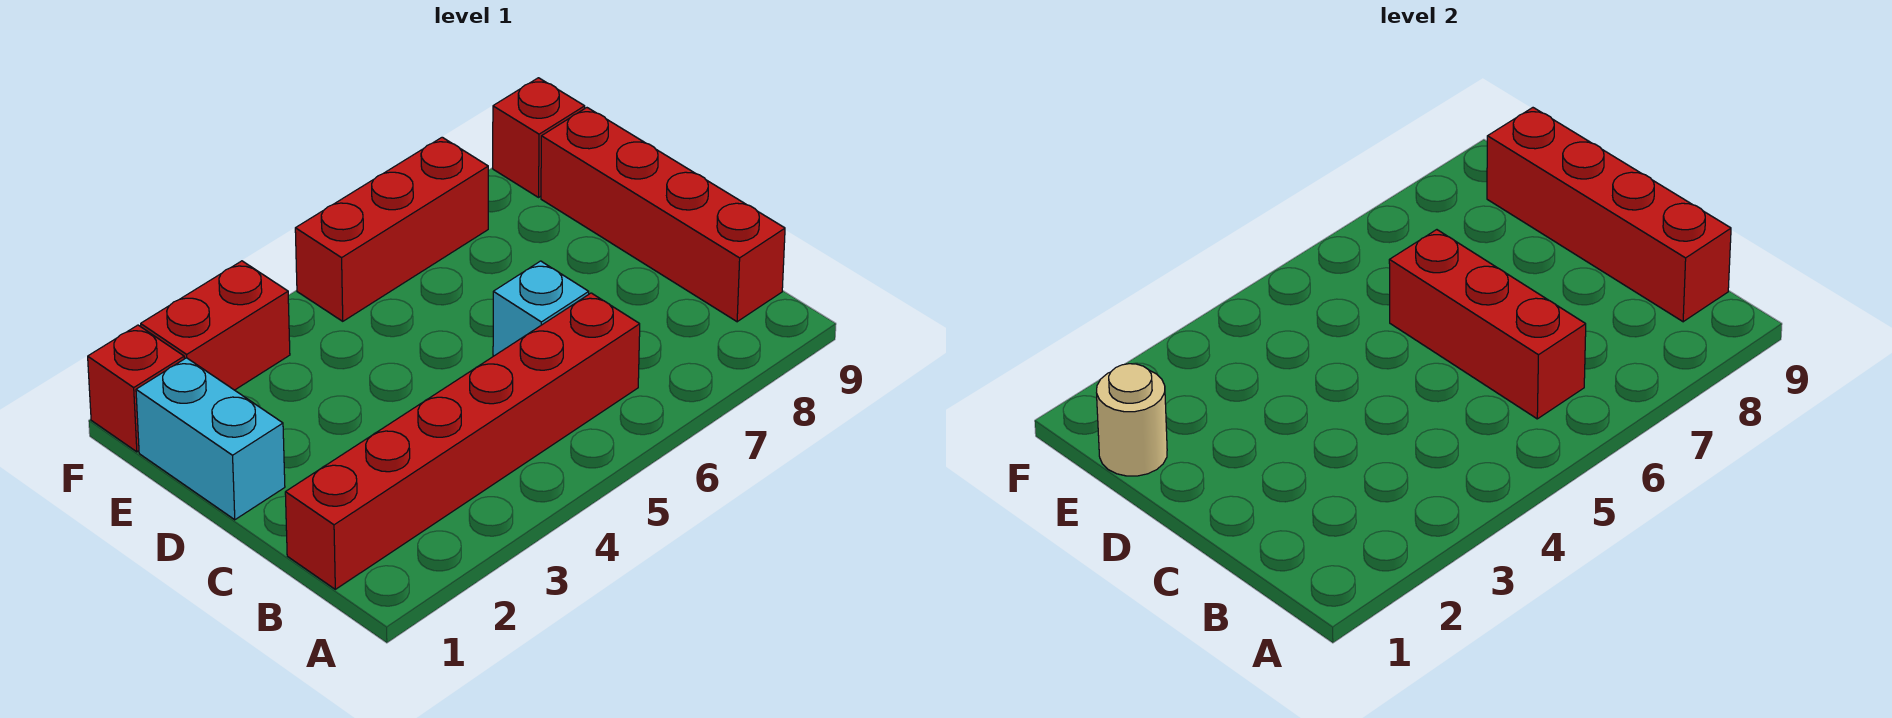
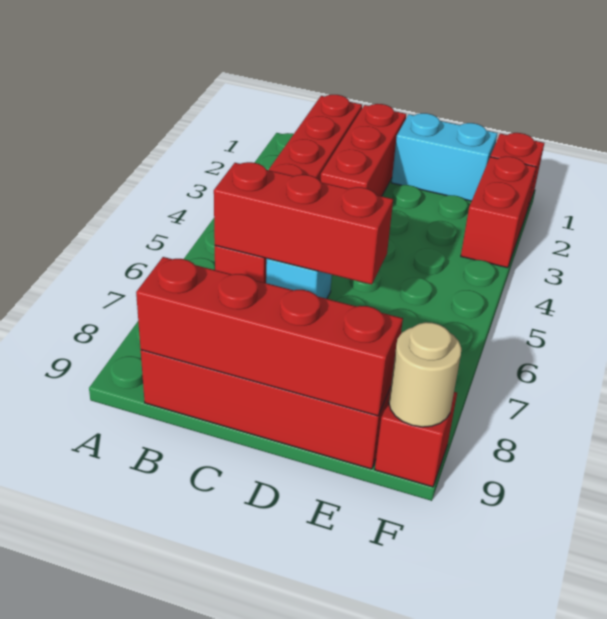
tan 1x1 round brick [1097,364,1167,476] -> tan 1x1 round brick moved to [389,322,461,427]
red 1x3 brick [295,137,488,321] -> red 1x3 brick moved to [320,104,406,196]

